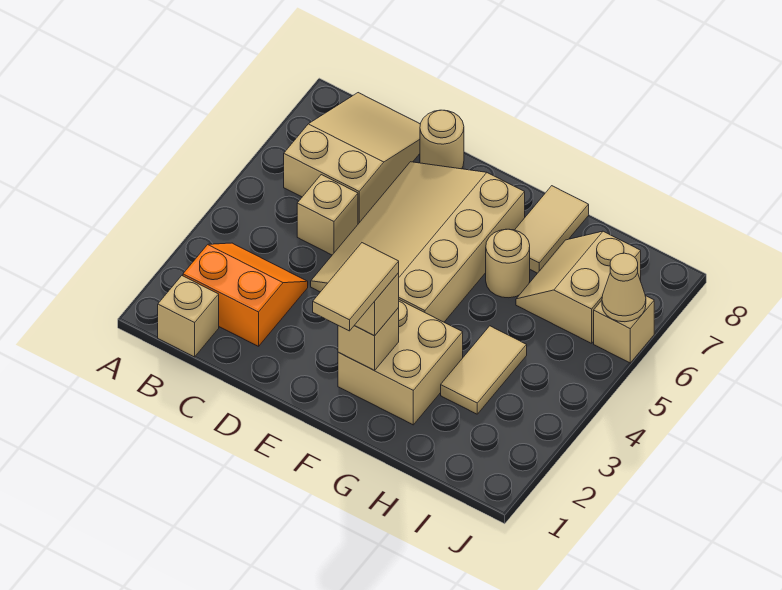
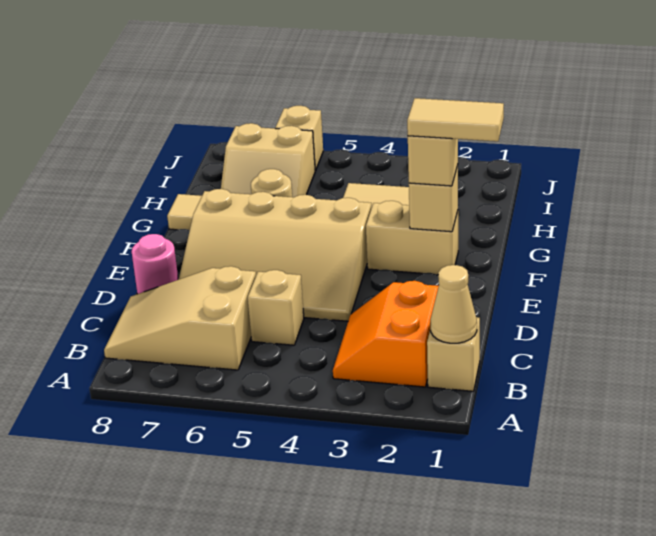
tan 1x1 round brick [420,110,464,169] -> pink 1x1 round brick [132,234,179,294]
tan 2x2 brick [338,300,463,425] -> tan 1x2 brick [366,201,458,275]
tan 1x1 cone [602,253,646,322] -> tan 1x1 cone moved to [430,265,477,343]

